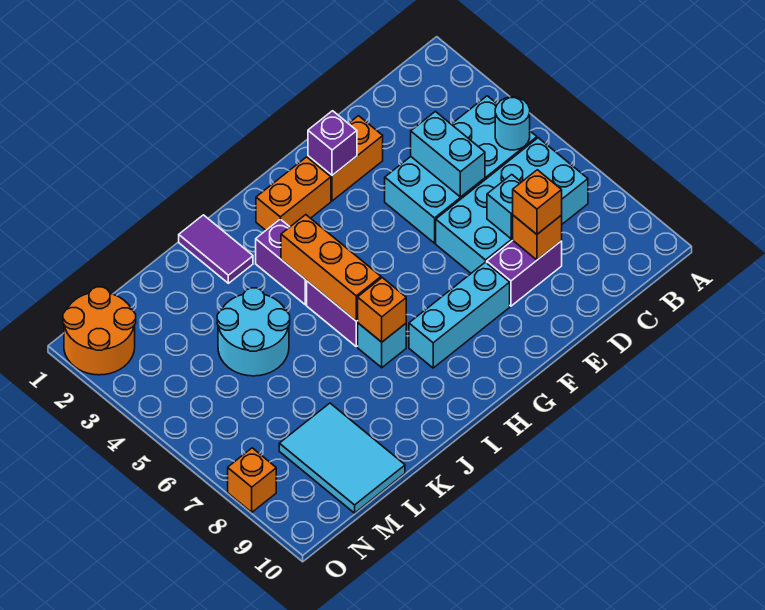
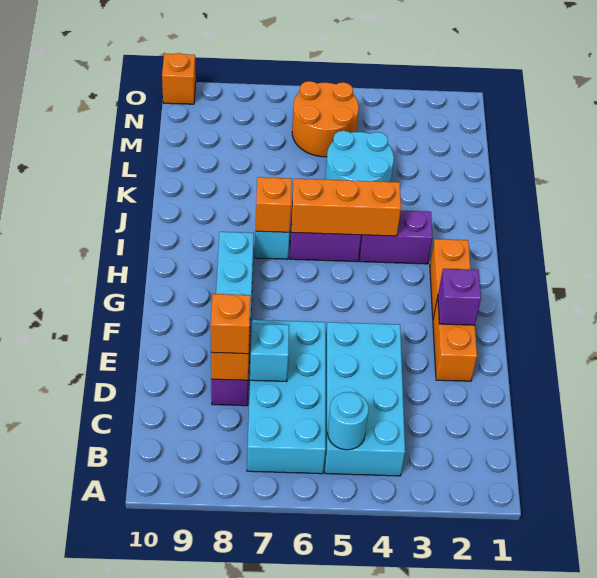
cyan 1x2 brick [411,111,485,197] -> none
purple 1x2 tile [179,215,253,283] -> none
cyan 2x3 tile [279,403,405,513] -> none
orange 2x2 round brick [63,287,136,375] -> orange 2x2 round brick moved to [292,81,359,157]
orange 1x1 brick [228,448,276,512] -> orange 1x1 brick moved to [162,53,196,104]

